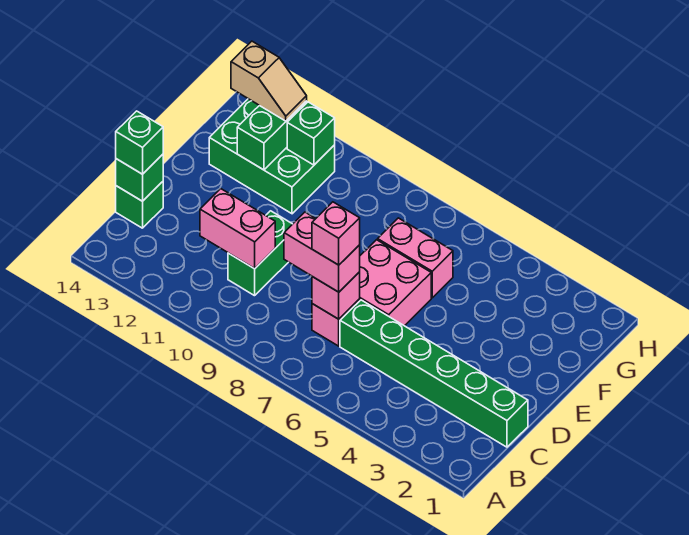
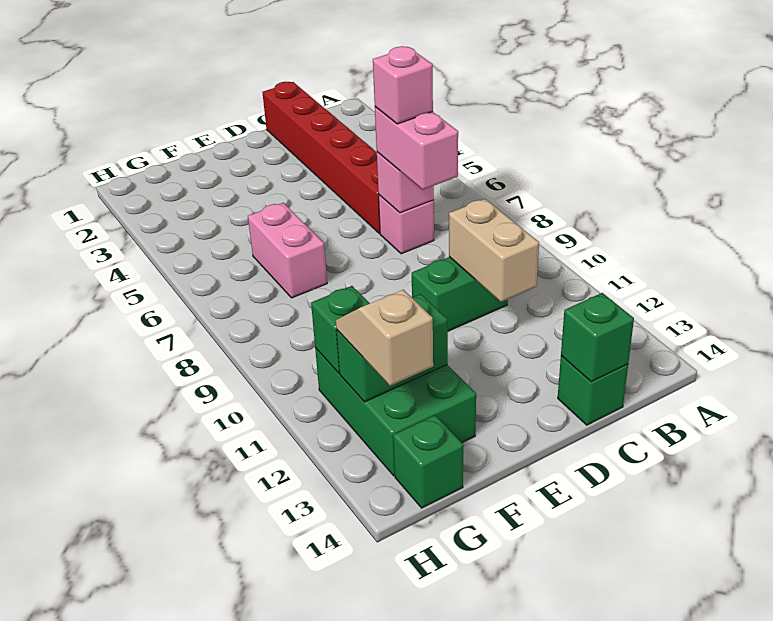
green 1x6 brick [340,300,528,447] -> red 1x6 brick [262,82,380,234]
pink 1x2 brick [200,189,275,269] -> tan 1x2 brick [449,199,539,302]
green 1x1 brick [116,111,163,174] -> green 1x1 brick moved to [393,415,463,508]
pink 2x2 brick [360,240,431,326] -> none

